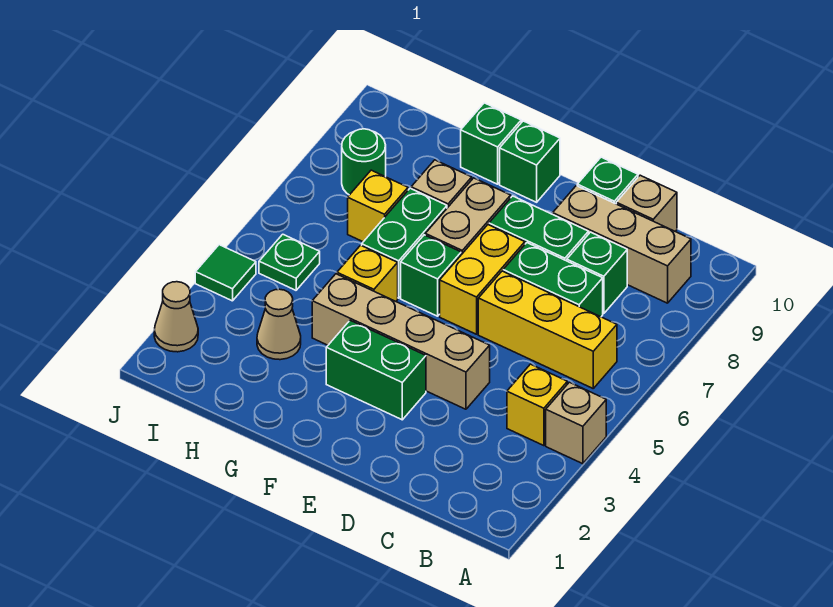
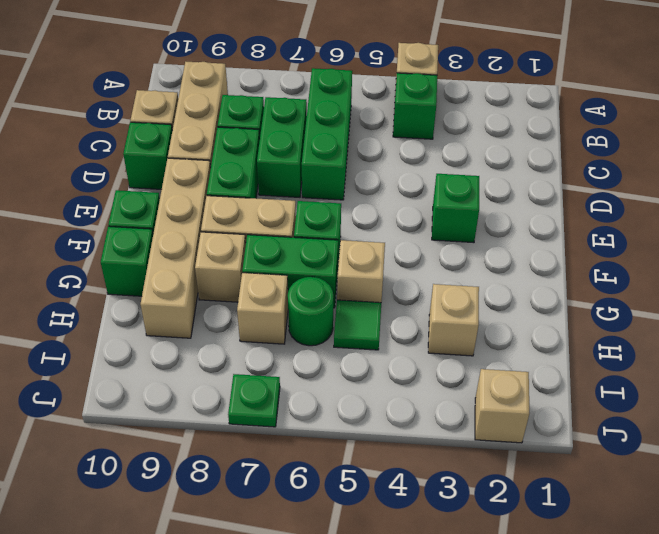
yellow 1x1 brick [507,364,567,446] -> green 1x1 brick [393,73,437,139]
yellow 1x3 brick [478,271,617,388] -> green 1x3 brick [302,68,352,200]
tan 1x4 brick [312,274,490,409] -> tan 1x4 brick moved to [141,158,211,338]
green 1x2 brick [326,320,426,420] -> green 1x1 brick [432,174,479,243]
yellow 1x2 brick [440,225,525,334] -> none
yellow 1x1 brick [337,245,398,301] -> tan 1x1 brick [337,240,385,303]
tan 1x1 cone [257,289,301,360] -> tan 1x1 brick [428,284,479,356]
yellow 1x1 brick [348,170,408,242] -> tan 1x1 brick [237,273,288,344]
green 1x1 plate [259,234,320,290] -> green 1x1 plate moved to [228,374,280,427]
green 1x1 round brick [342,129,386,195] -> green 1x1 round brick moved to [288,277,333,346]
tan 1x1 cone [154,282,198,352] -> tan 1x1 brick [475,369,530,443]
green 1x1 tile [195,245,256,301] -> green 1x1 tile moved to [334,300,381,350]

